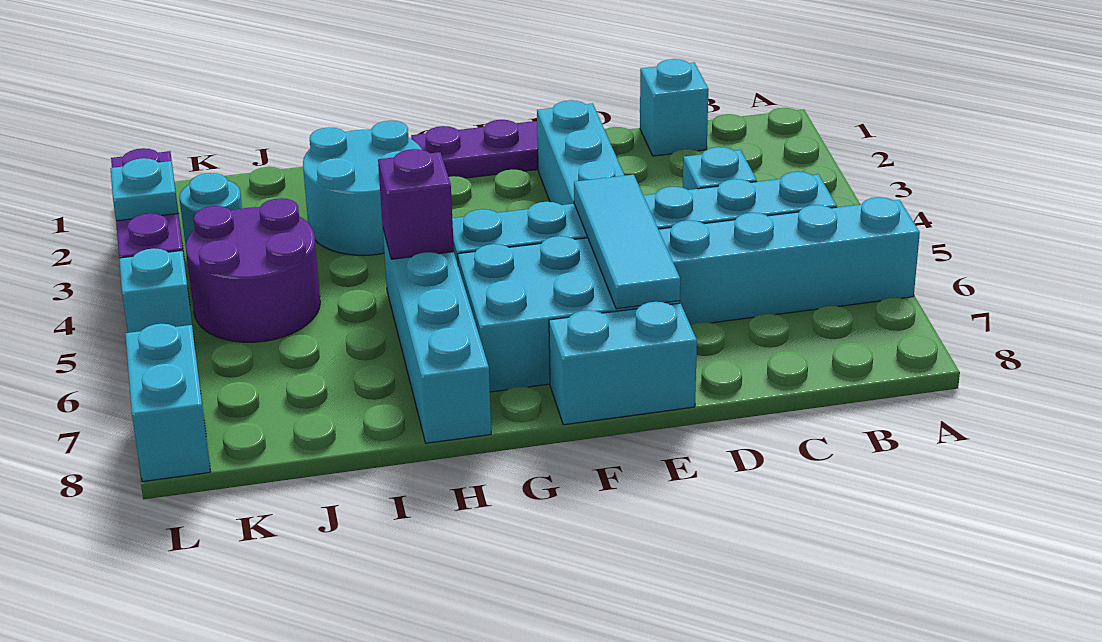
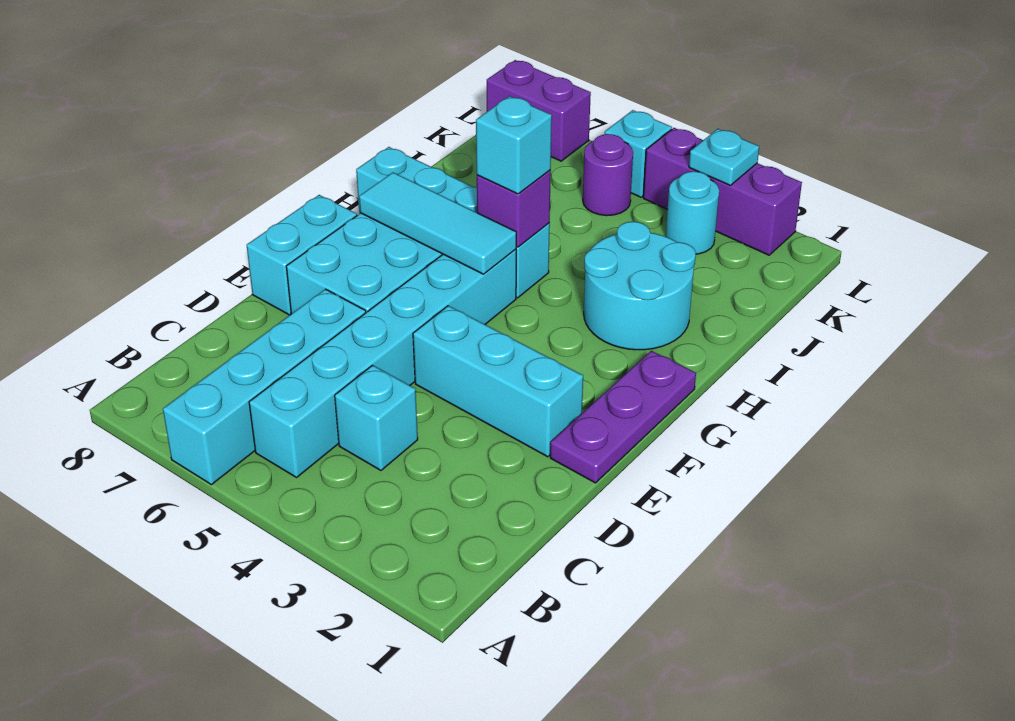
cyan 1x1 brick [640,59,709,156] -> cyan 1x1 brick moved to [476,96,552,194]
cyan 1x3 tile [574,175,680,309] -> cyan 1x3 tile moved to [359,173,516,274]
purple 2x2 round brick [186,198,320,342] -> purple 1x1 round brick [583,134,633,216]
cyan 1x2 brick [125,324,211,482] -> purple 1x2 brick [487,60,591,161]

